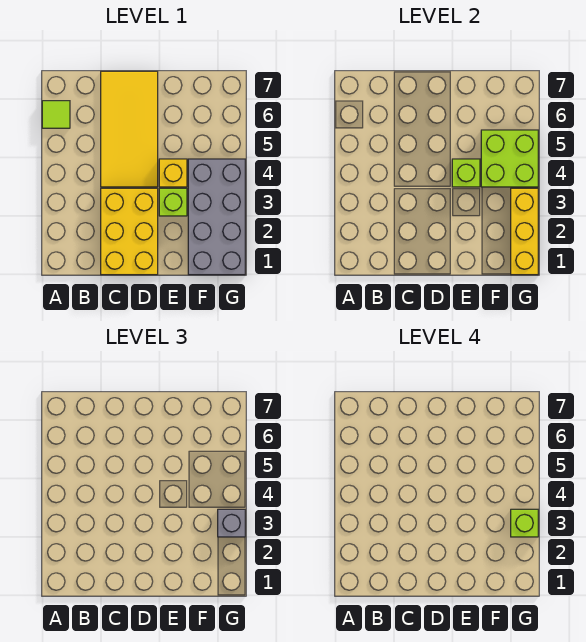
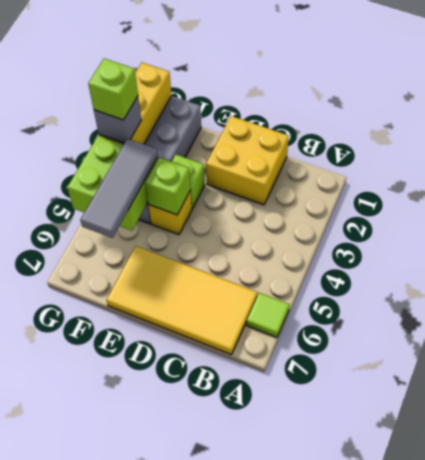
yellow 2x3 brick [101,188,158,275] -> yellow 2x2 brick [206,116,289,205]
yellow 2x4 tile [101,71,158,187] -> yellow 2x4 tile turned to [106,246,258,355]
none -> grey 1x3 tile [81,139,158,238]

